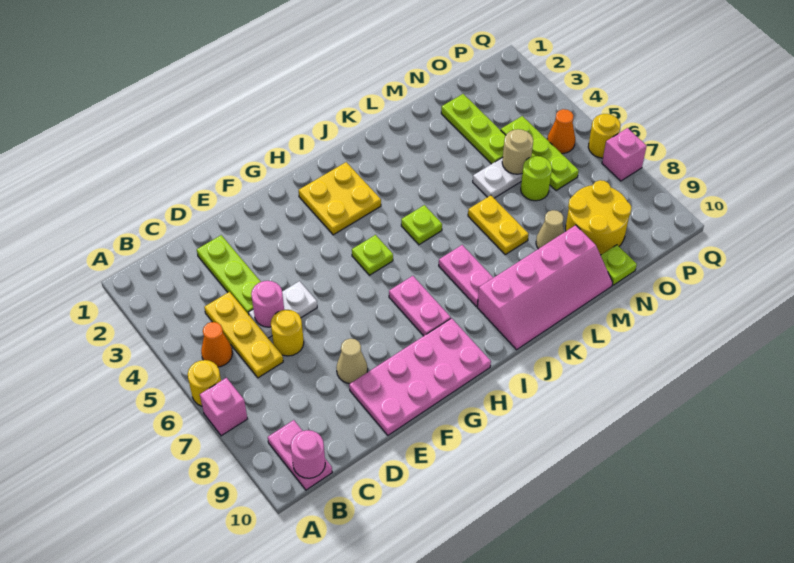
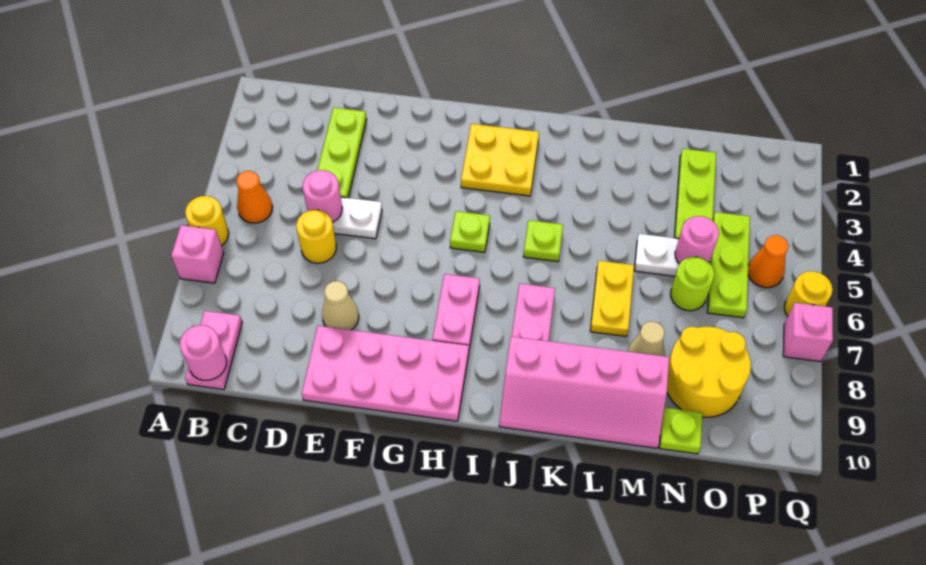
yellow 1x3 plate [204,292,283,378] -> none
tan 1x1 round brick [502,129,533,174] -> pink 1x1 round brick [675,216,719,264]

